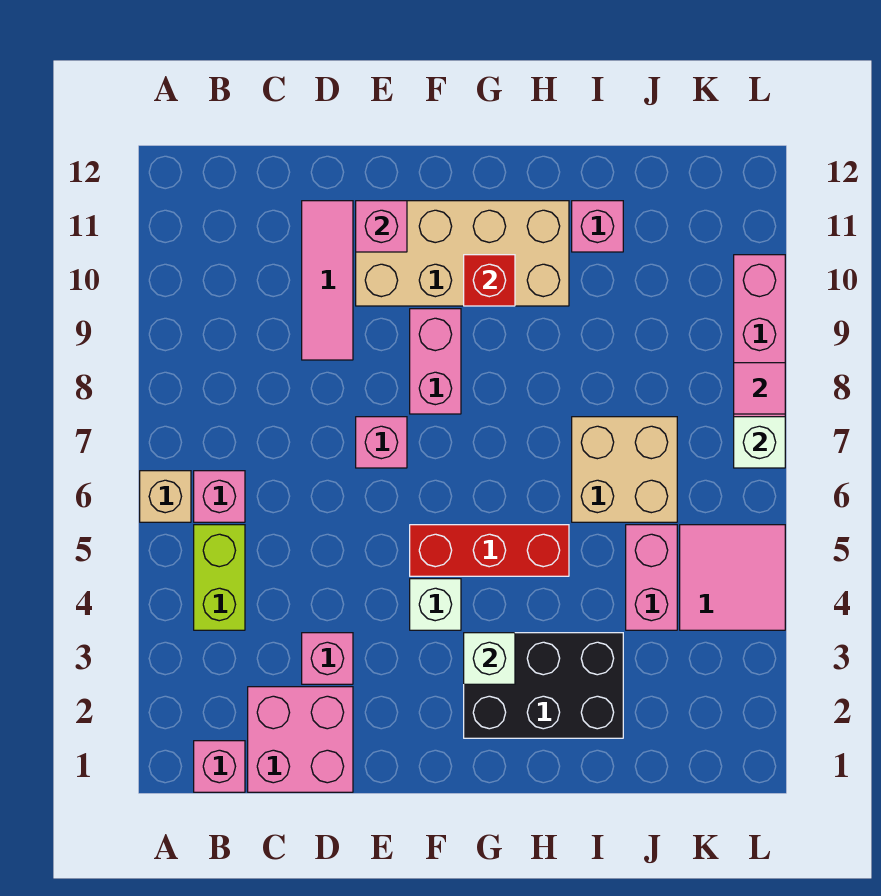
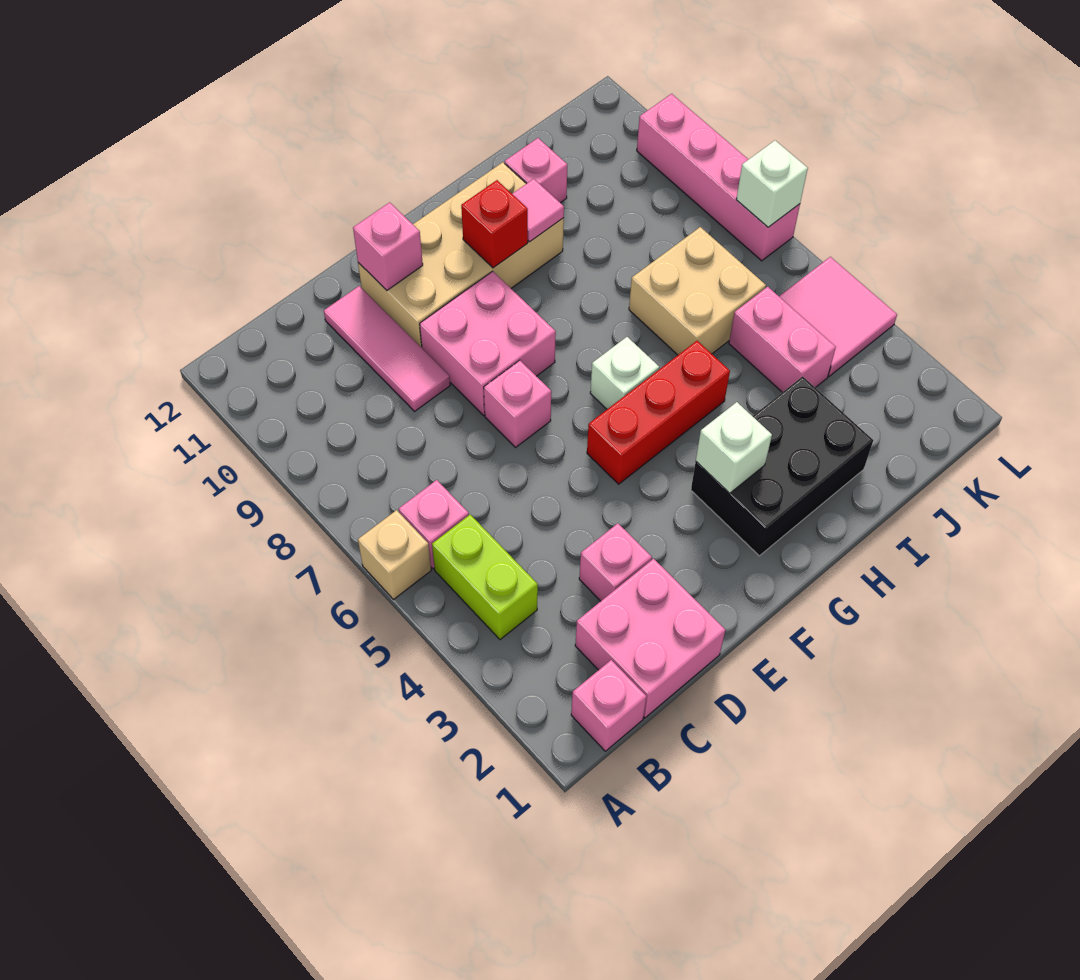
white 1x1 brick [410,579,461,630] -> white 1x1 brick moved to [590,337,659,409]
pink 1x2 brick [410,309,461,414] -> pink 2x2 brick [420,271,556,415]
pink 1x1 tile [734,363,785,414] -> pink 1x1 tile moved to [512,179,564,242]

